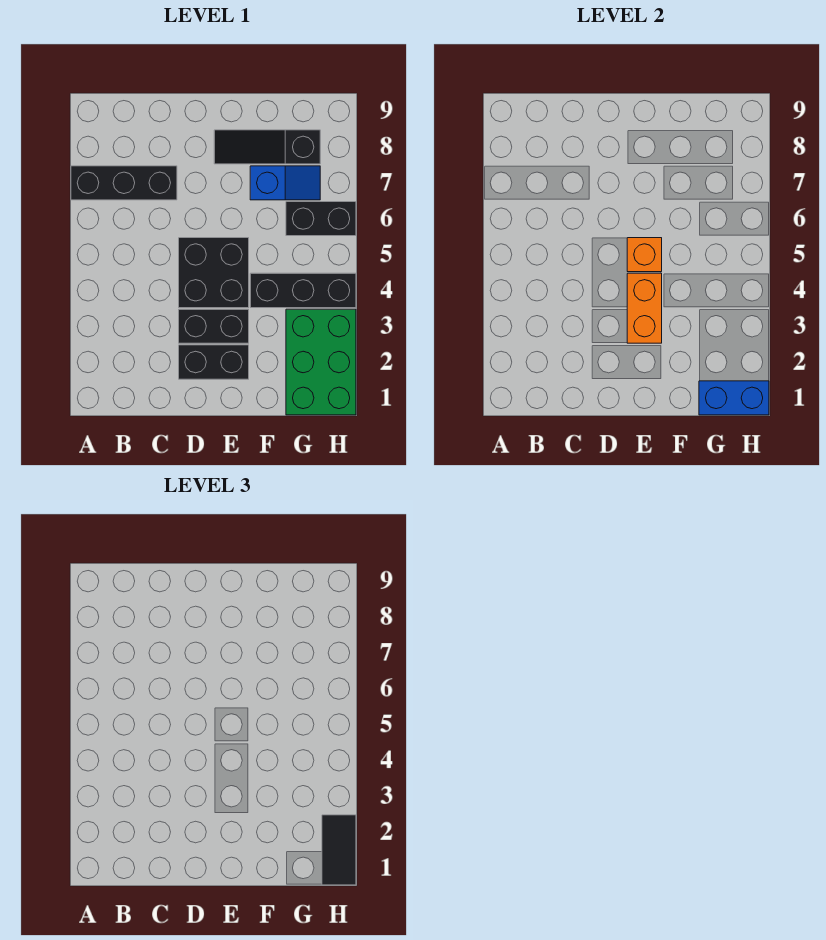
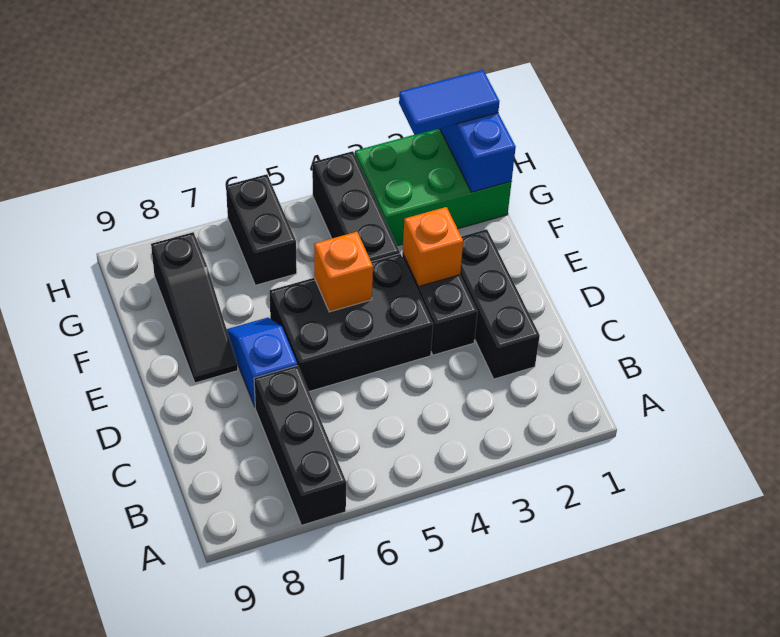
black 1x2 brick [179,345,249,379] -> black 1x3 brick [460,229,540,379]
black 2x2 brick [179,238,249,308] -> black 2x3 brick [269,254,433,391]
orange 1x2 brick [627,273,662,343] -> orange 1x1 brick [403,207,463,286]
blue 1x2 slope [250,166,320,200] -> blue 1x2 slope moved to [227,318,297,406]
black 1x2 tile [322,815,356,885] -> blue 1x2 tile [399,70,500,135]

